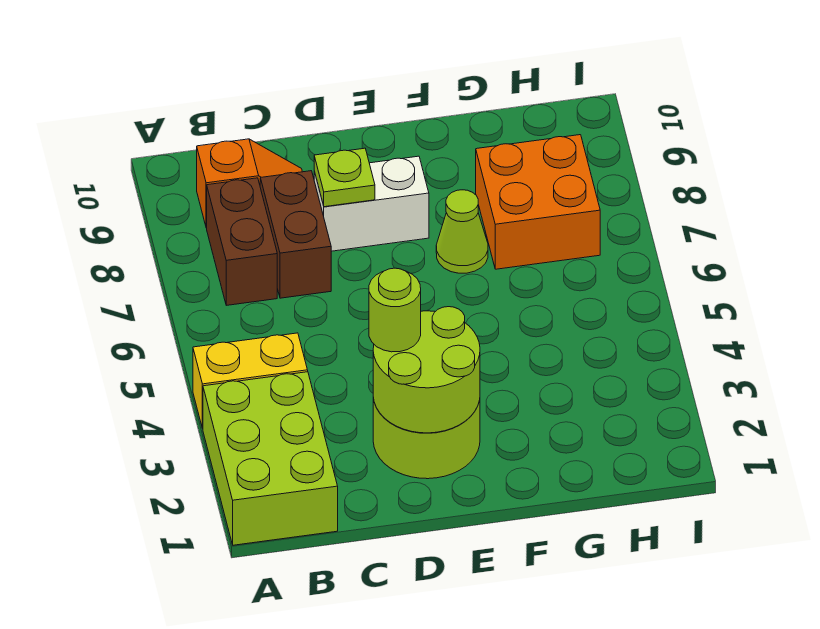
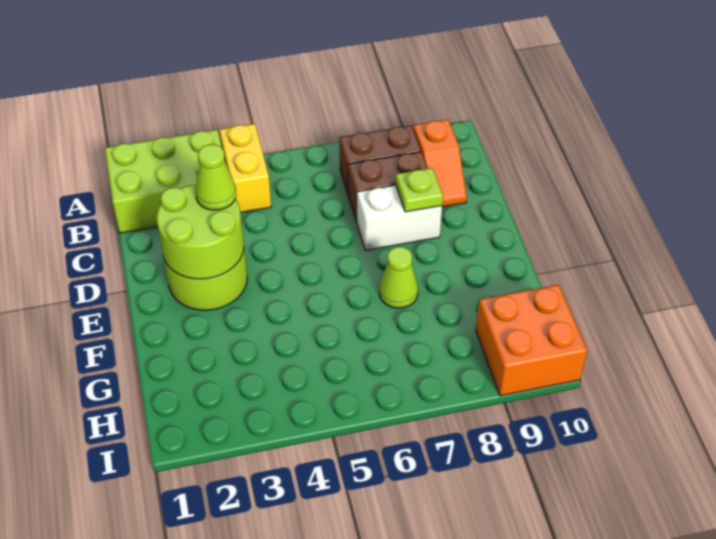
lime 1x1 round brick [369,268,421,352] -> lime 1x1 cone [195,144,236,210]
white 1x2 brick [314,156,429,251] -> white 1x2 brick turned to [357,185,442,250]
orange 2x2 brick [476,135,600,269] -> orange 2x2 brick moved to [476,285,587,396]

